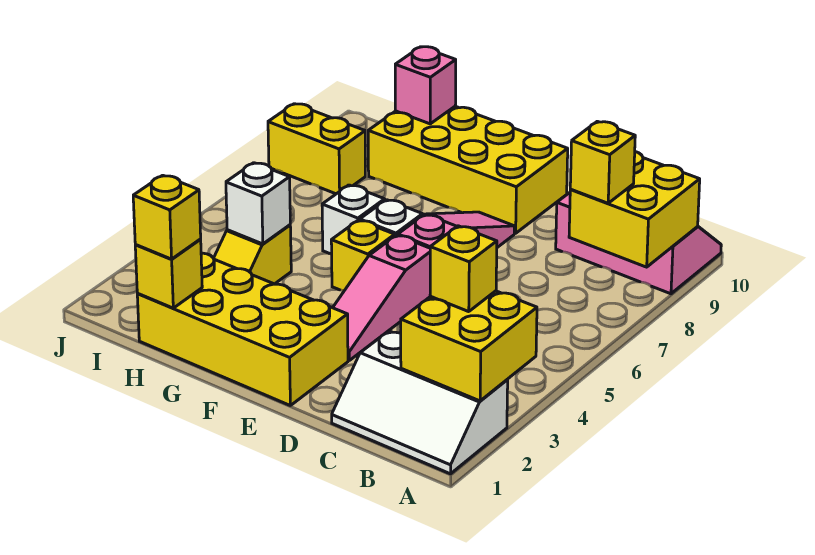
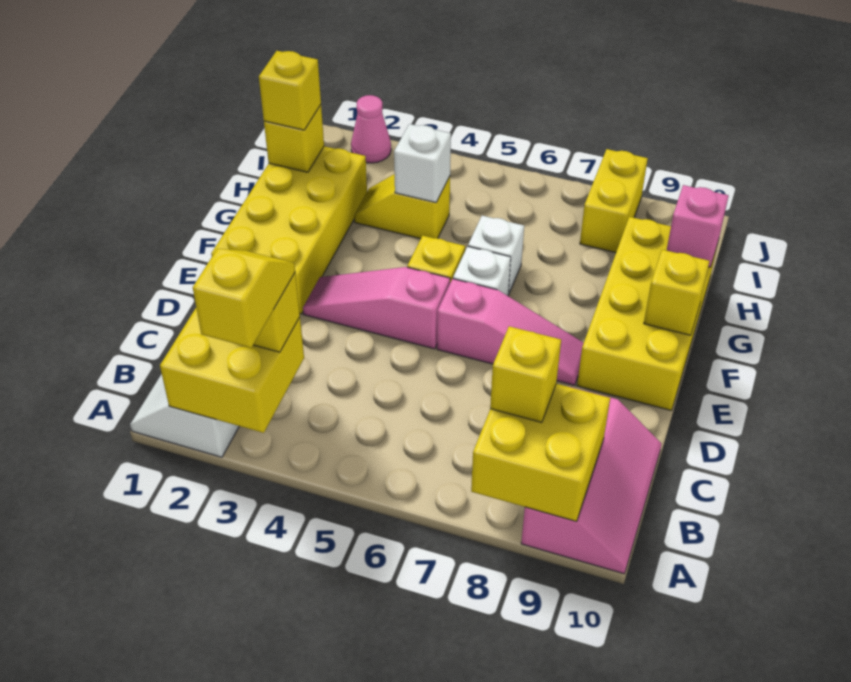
none -> yellow 1x2 slope [193,249,295,348]
none -> yellow 1x1 brick [644,250,709,335]
none -> pink 1x1 cone [351,95,391,163]

